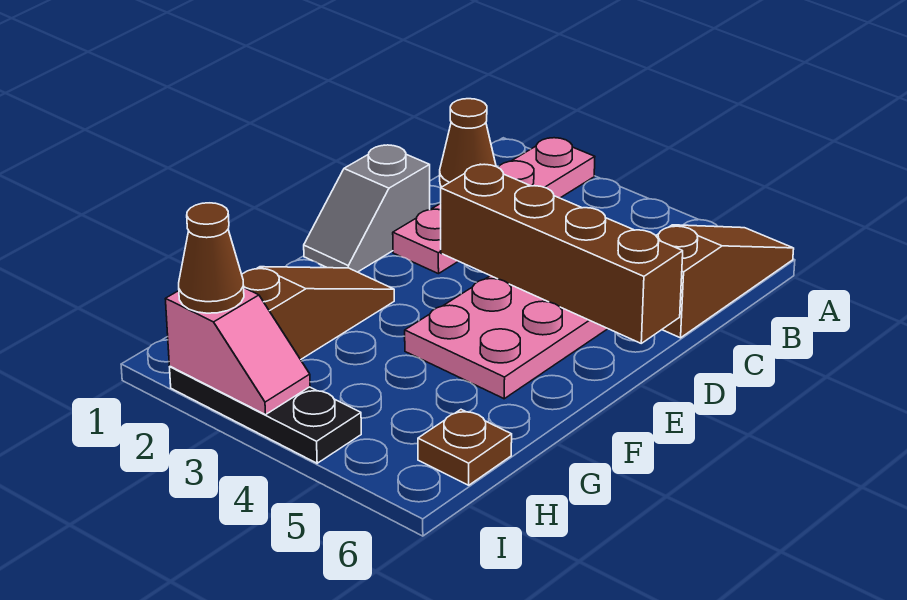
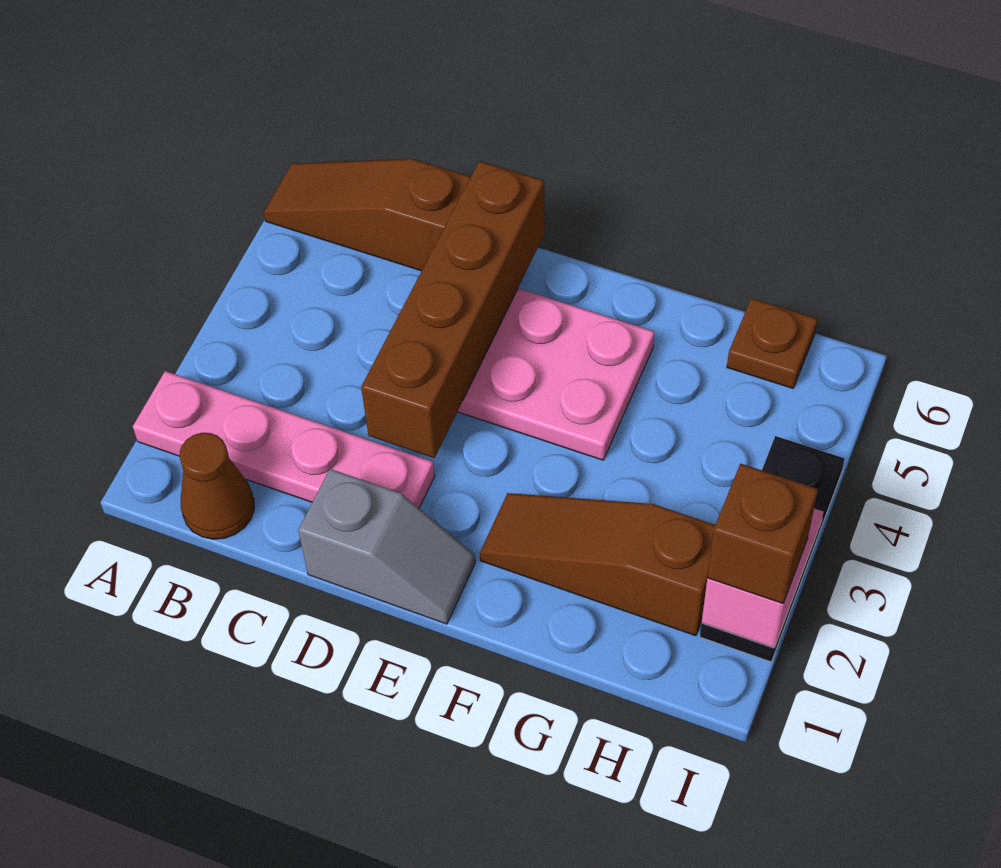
brown 1x1 cone [179,203,244,313] -> brown 1x1 brick [707,464,818,603]

